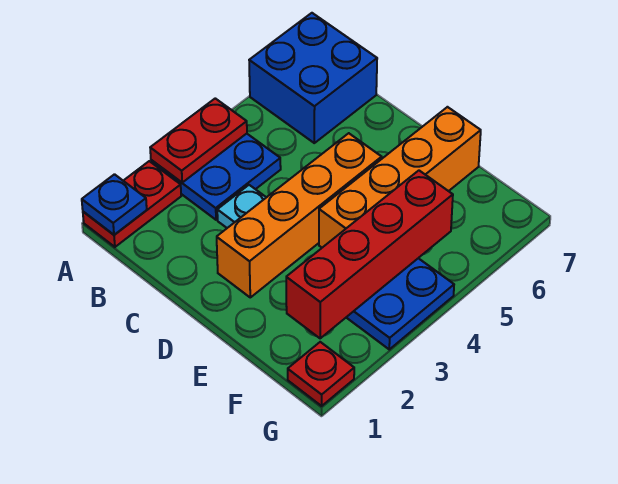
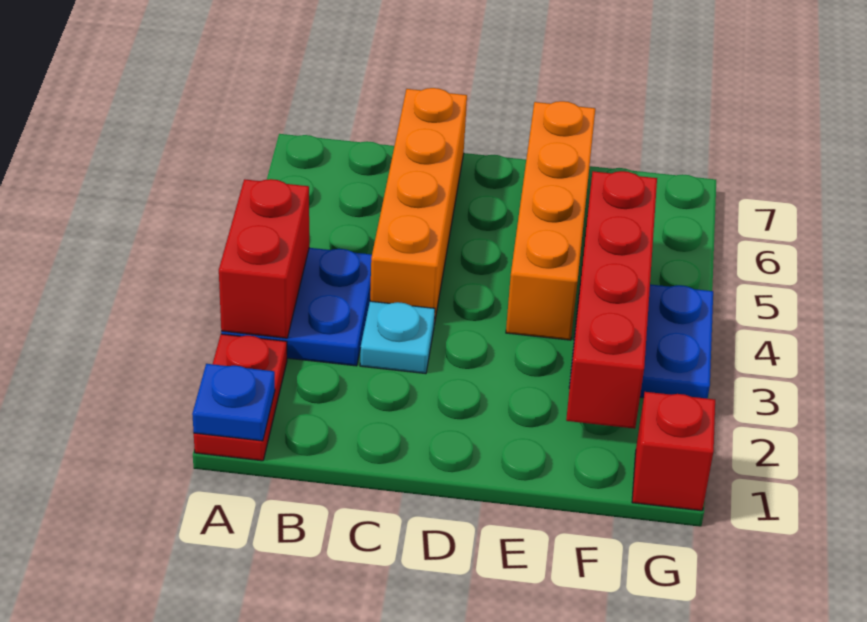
red 1x2 plate [150,98,247,182] -> red 1x2 brick [219,179,309,338]
blue 2x2 brick [249,13,377,143] -> none
orange 1x4 brick [217,133,382,297] -> orange 1x4 brick moved to [370,88,467,325]
red 1x1 plate [288,342,354,406] -> red 1x1 brick [632,392,715,511]

